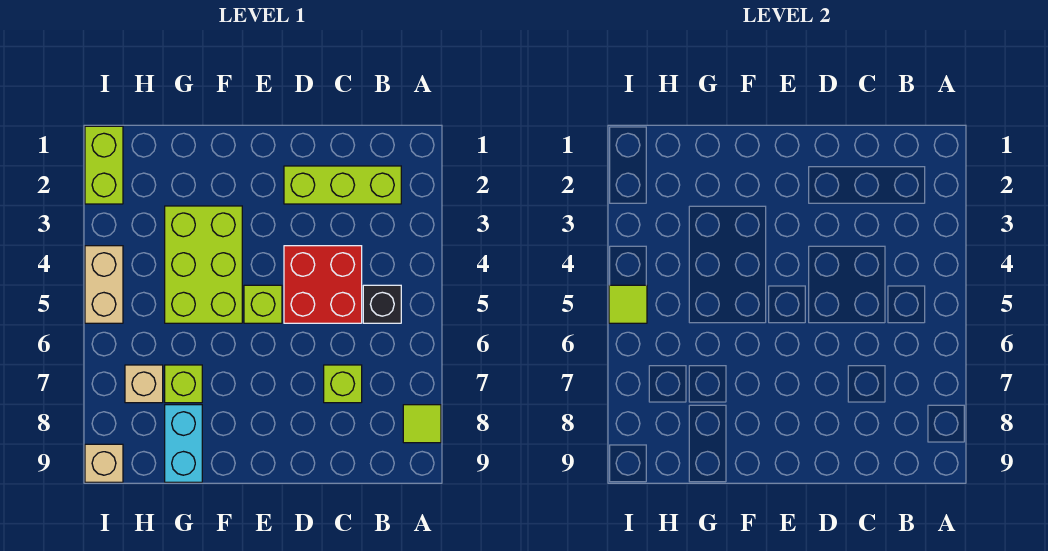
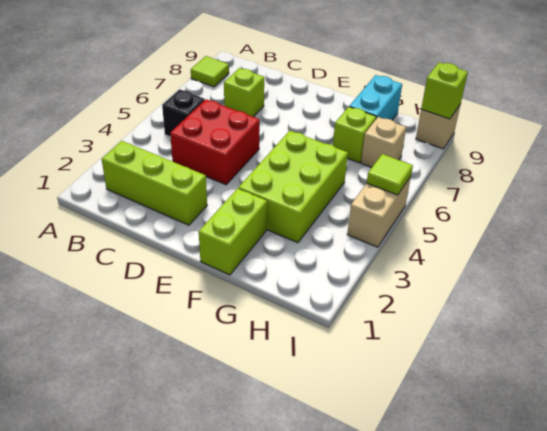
lime 1x1 brick [244,285,282,323] -> lime 1x1 brick moved to [421,63,468,119]
lime 1x2 brick [85,126,123,204] -> lime 1x2 brick moved to [199,189,267,275]

